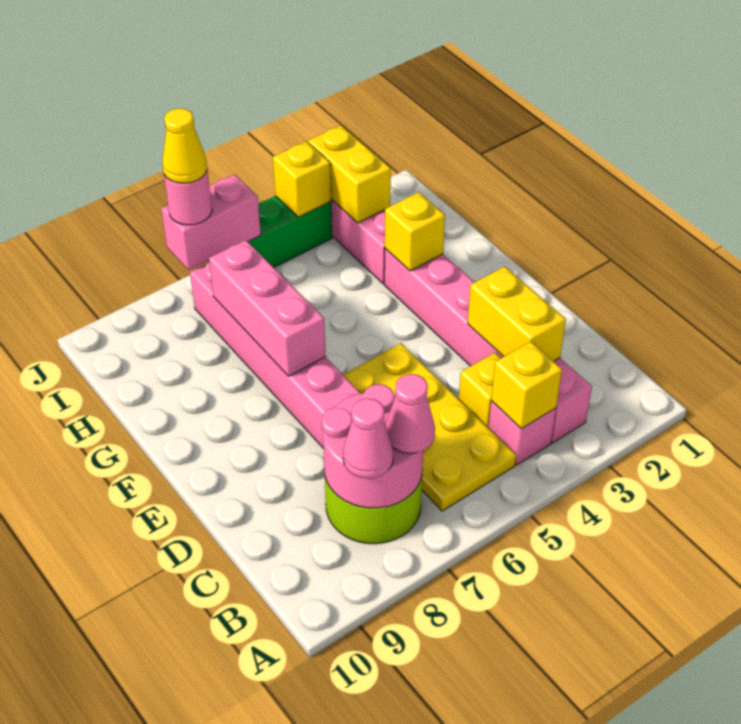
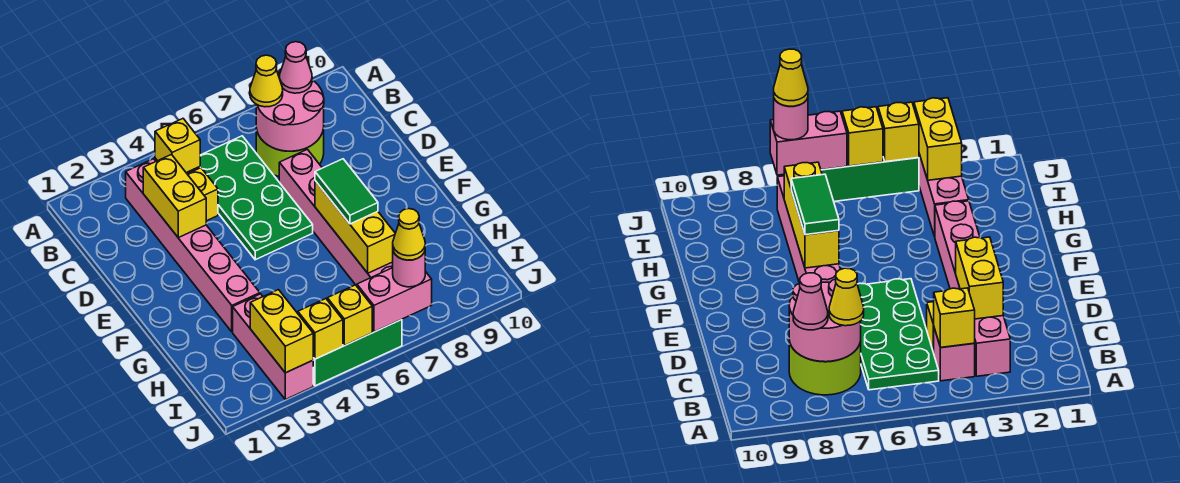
yellow 2x4 plate [344,343,516,511] -> green 2x4 plate [200,136,313,260]
pink 1x1 cone [386,374,435,454] -> yellow 1x1 cone [250,55,283,107]
pink 1x3 brick [209,240,326,376] -> yellow 1x3 brick [315,181,395,273]
none -> green 1x2 tile [315,159,378,224]
yellow 1x1 brick [385,192,445,271] -> yellow 1x1 brick moved to [327,285,372,345]

